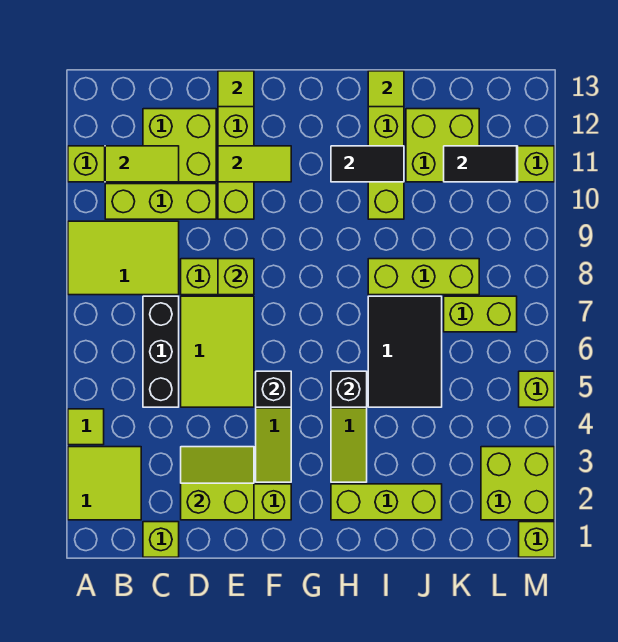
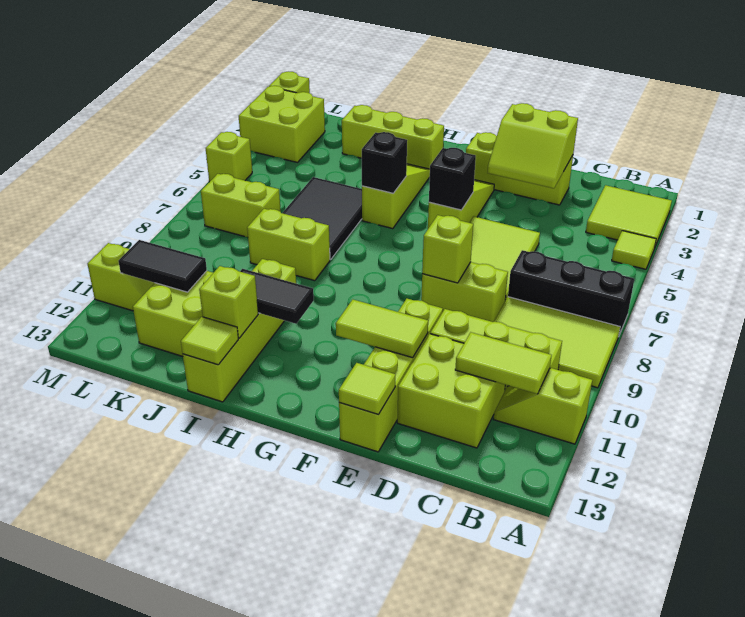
lime 1x1 brick [143,522,179,557] -> lime 1x1 brick moved to [199,266,258,338]
black 1x3 brick [143,296,179,407] -> black 1x3 brick turned to [508,250,634,335]
lime 1x3 brick [368,259,479,295] -> lime 1x2 brick [247,209,330,281]

